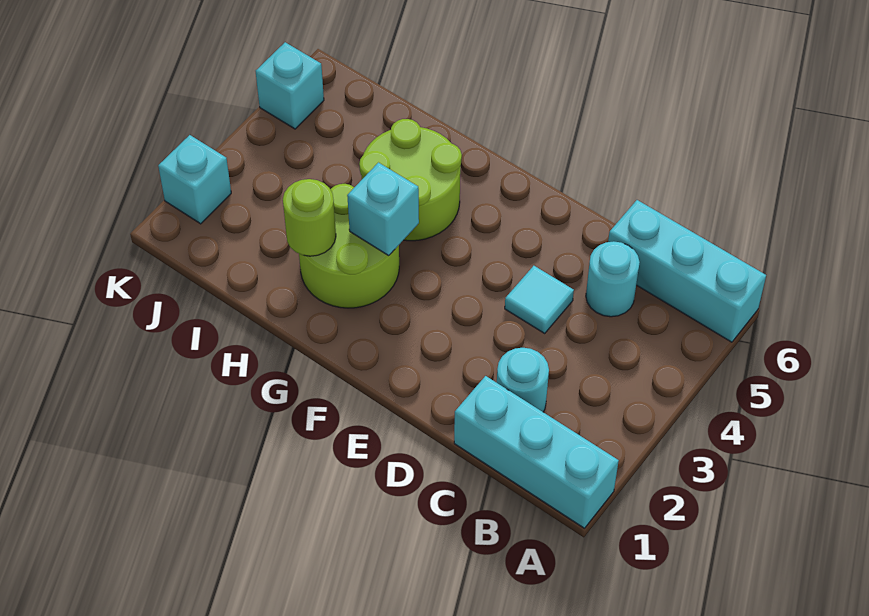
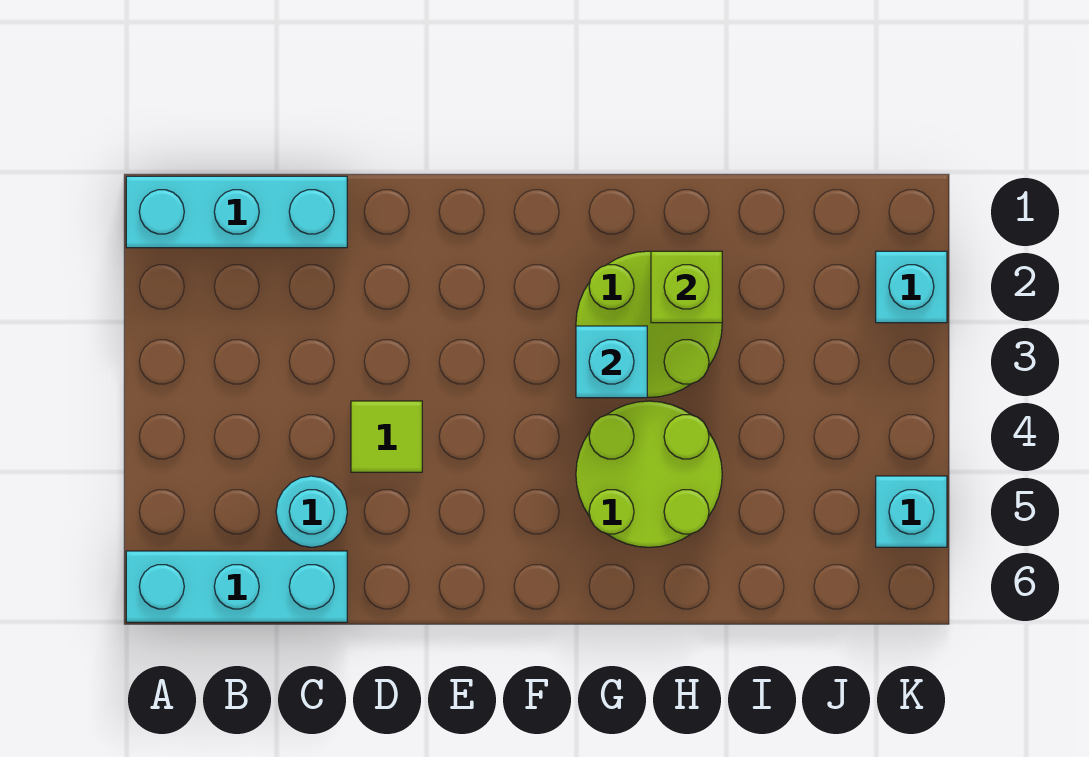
cyan 1x1 round brick [497,348,549,412] -> none
cyan 1x1 tile [505,266,574,333] -> lime 1x1 tile [351,401,422,472]
lime 1x1 round brick [283,179,336,256] -> lime 1x1 brick [651,251,722,323]

